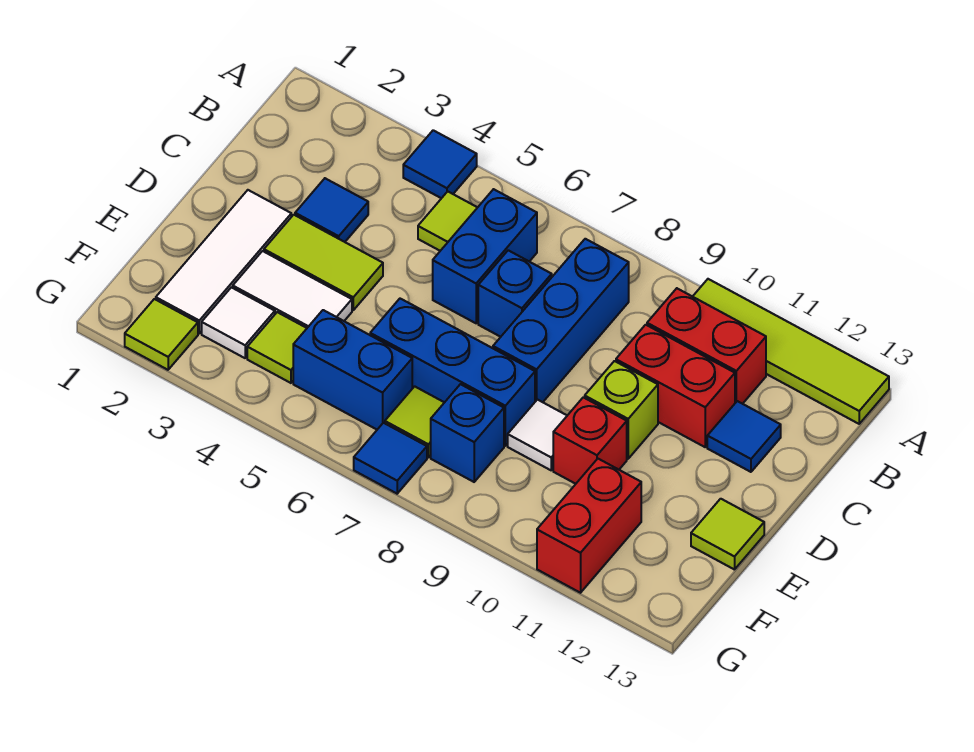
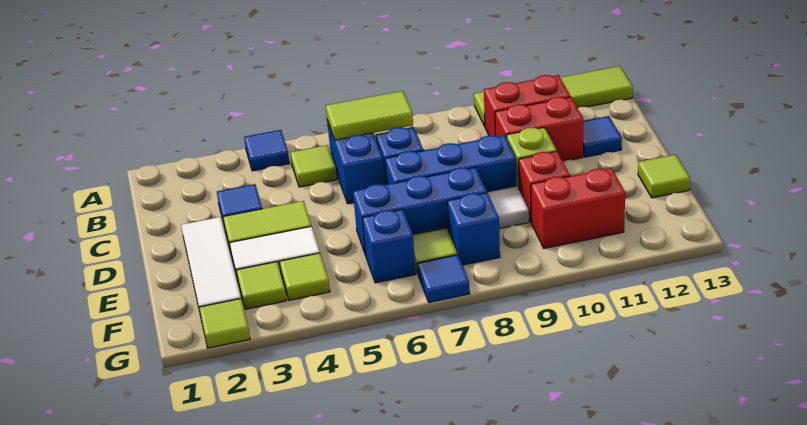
none -> lime 1x2 tile [326,91,413,140]
blue 1x3 brick [493,239,629,402] -> blue 1x3 brick turned to [385,135,516,192]
white 1x1 tile [202,287,275,358] -> lime 1x1 tile [236,262,287,309]
blue 1x2 brick [293,310,412,429] -> blue 1x1 brick [362,209,416,283]
red 1x2 brick [537,459,641,593] -> red 1x2 brick turned to [531,168,625,248]

